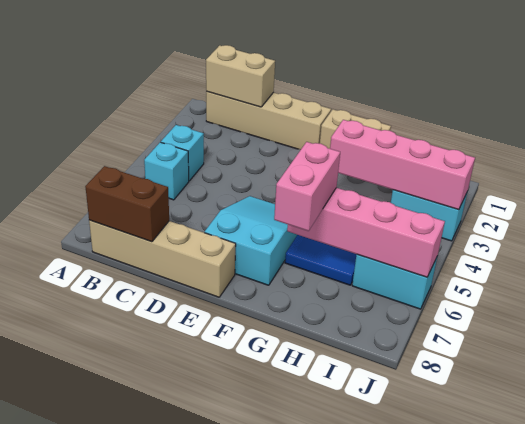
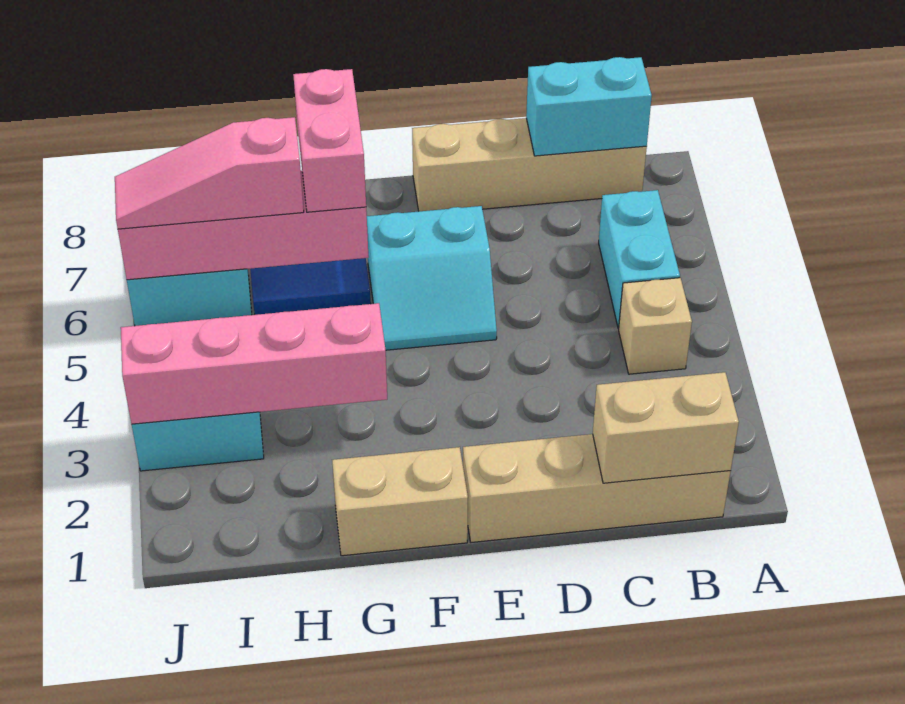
cyan 1x1 brick [161,125,204,181] -> tan 1x1 brick [619,278,692,374]
cyan 1x1 brick [144,142,189,200] -> cyan 1x2 brick [599,190,680,328]
brown 1x2 brick [85,166,169,242] -> cyan 1x2 brick [526,57,652,156]
cyan 2x3 slope [205,196,297,285] -> cyan 2x2 slope [367,206,497,350]
none -> pink 1x3 slope [115,117,304,229]

